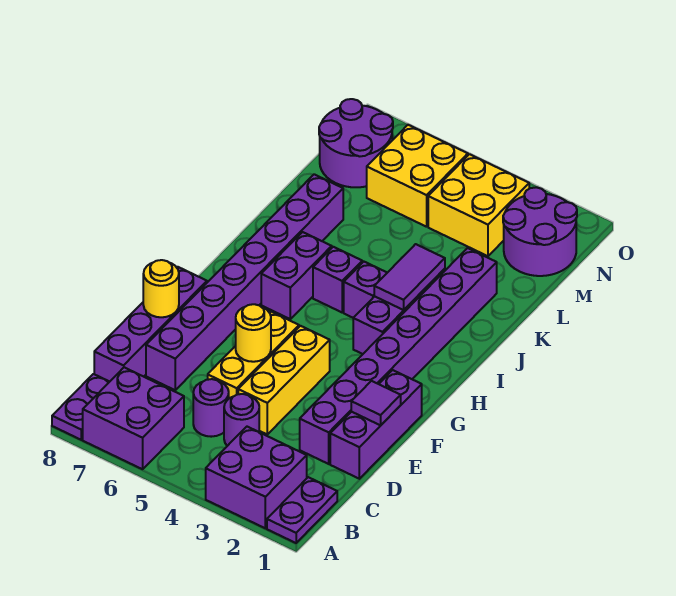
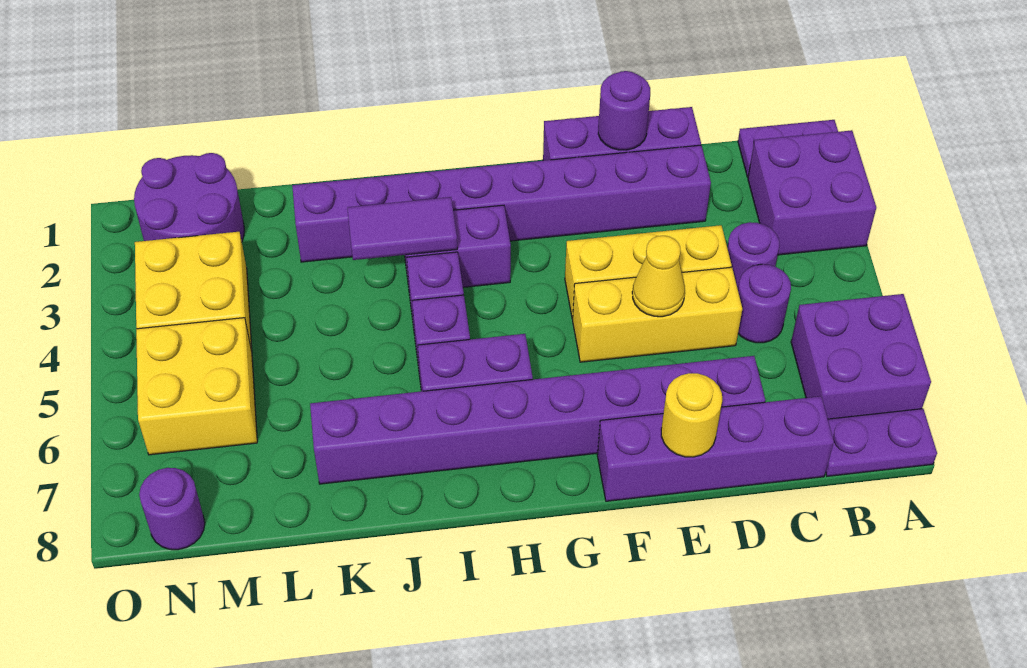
purple 1x1 tile [351,381,401,425] -> purple 1x1 round brick [598,71,650,150]
yellow 1x1 round brick [236,304,271,362] -> yellow 1x1 cone [632,236,685,317]
purple 2x2 round brick [319,99,393,187] -> purple 1x1 round brick [139,468,205,550]

